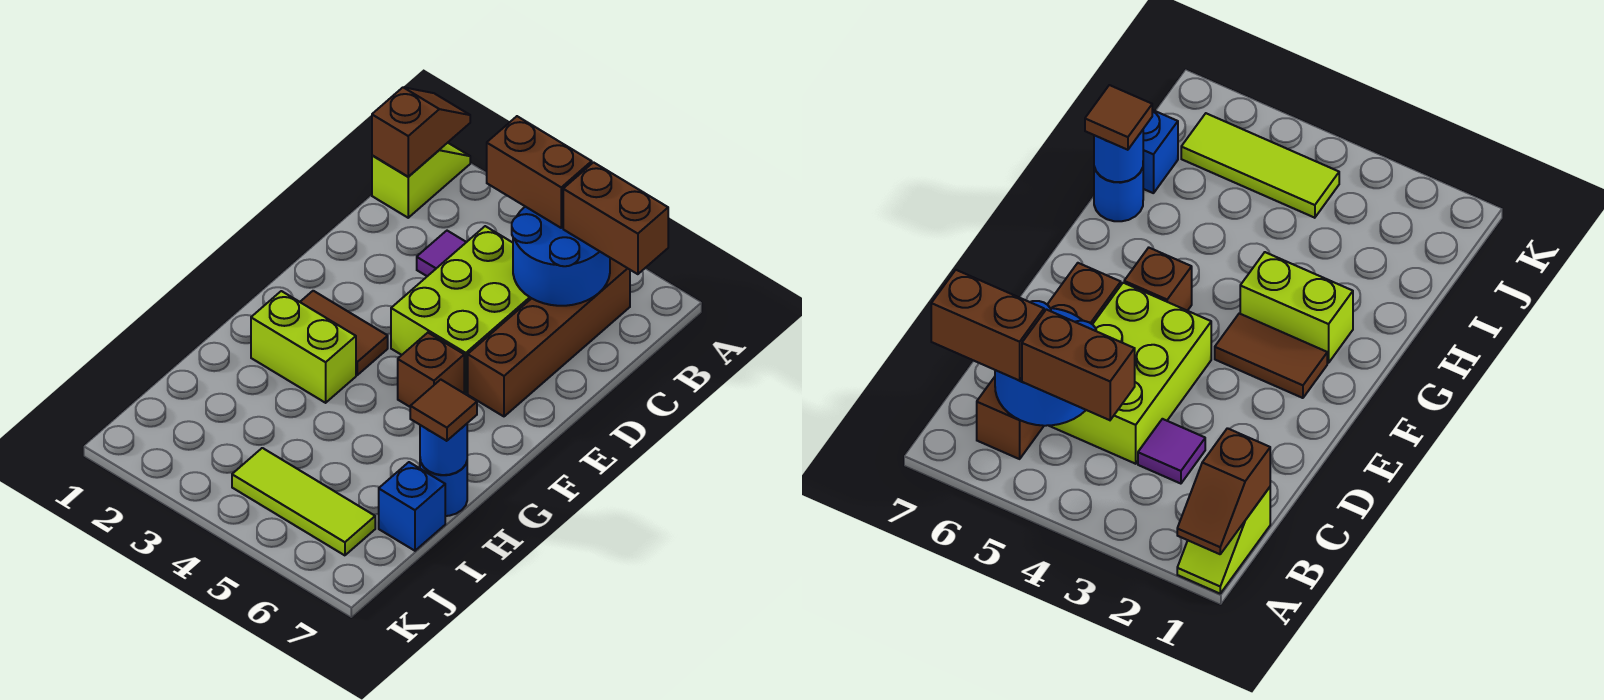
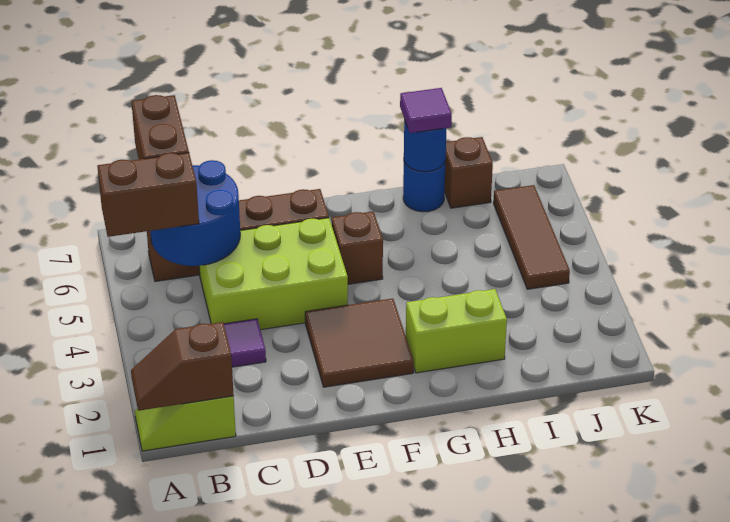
brown 1x2 brick [487,116,592,228] -> brown 1x2 brick turned to [97,153,199,237]
brown 1x2 tile [300,291,388,375] -> brown 2x2 tile [305,298,414,387]
lime 1x2 brick [251,291,356,403] -> lime 1x2 brick turned to [406,289,507,373]
brown 1x1 tile [410,380,477,441] -> purple 1x1 tile [400,88,452,133]
blue 1x1 brick [379,462,445,551] -> brown 1x1 brick [445,137,493,208]
lime 1x3 tile [232,448,375,555] -> brown 1x3 tile [493,185,570,289]

